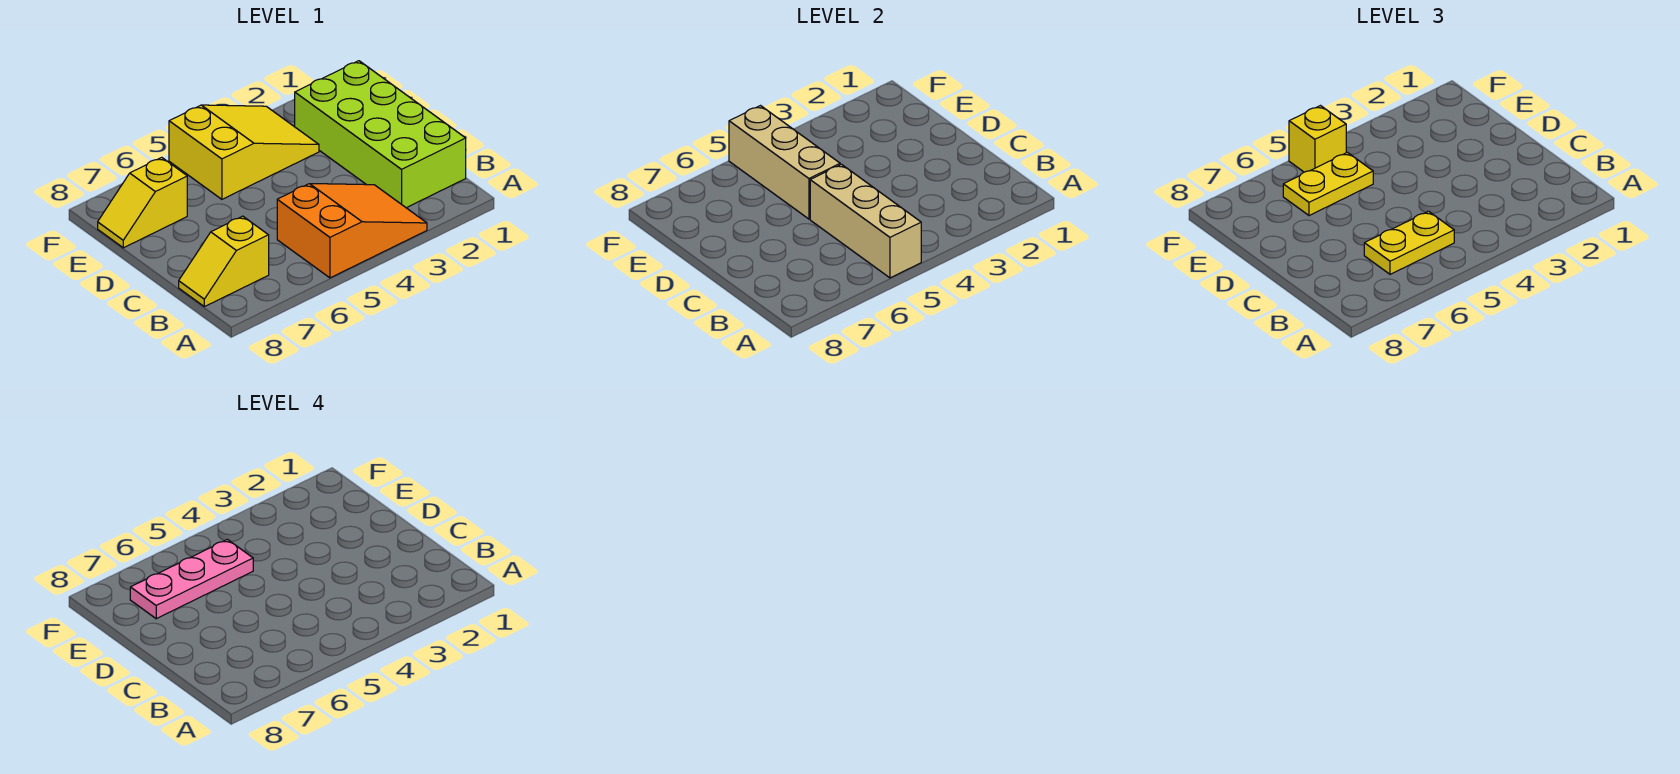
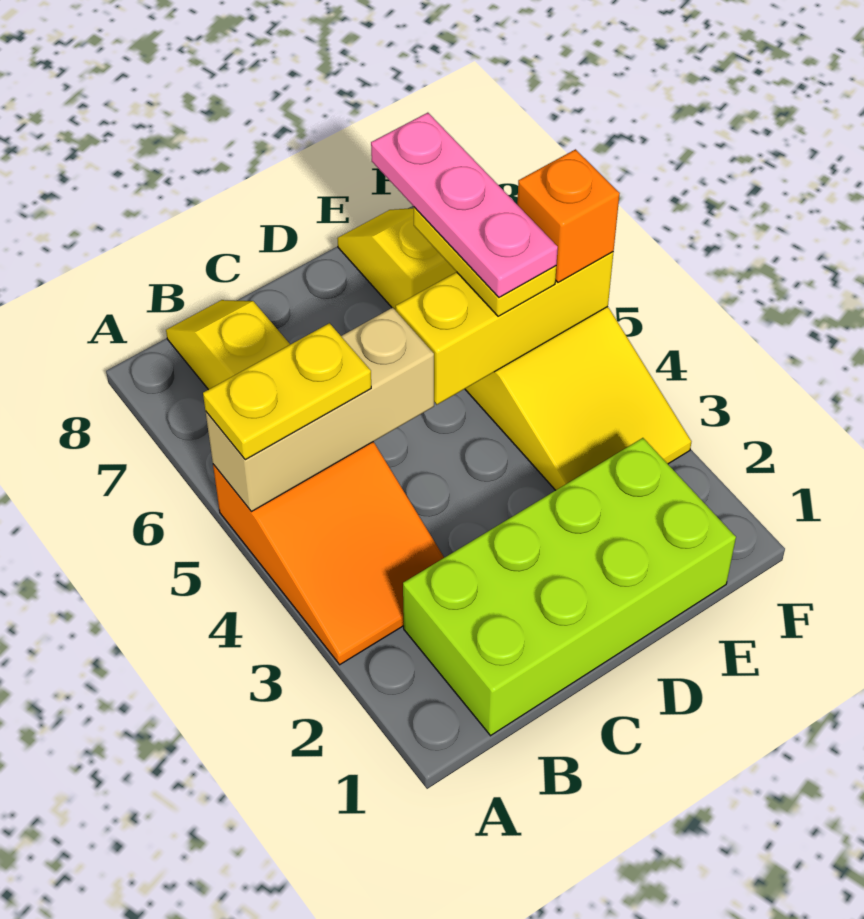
yellow 1x2 plate [1364,211,1454,274] -> yellow 1x2 plate turned to [203,323,371,460]
tan 1x3 brick [729,106,840,219] -> yellow 1x3 brick [396,252,614,405]
yellow 1x1 brick [1289,106,1346,172] -> orange 1x1 brick [517,149,620,282]

